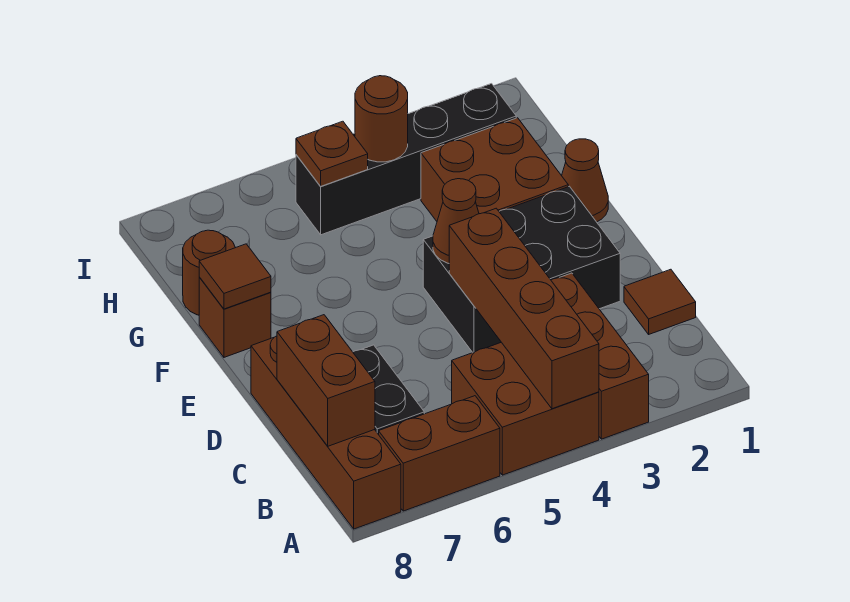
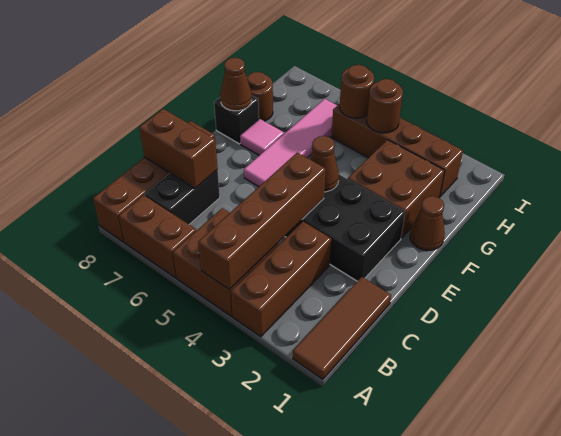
brown 1x2 brick [277,315,375,446] -> brown 1x2 brick turned to [139,109,218,188]
brown 1x1 tile [624,269,696,334] -> brown 1x3 tile [293,277,391,379]
none -> pink 1x4 tile [244,99,337,187]
none -> pink 1x1 tile [240,119,284,155]
brown 1x1 brick [199,277,271,357] -> black 1x1 brick [214,96,259,144]
brown 1x1 tile [199,244,271,309] -> brown 1x1 cone [220,58,252,111]
black 1x4 brick [296,84,516,235] -> brown 1x4 brick [331,104,463,197]
brown 1x1 plate [296,121,368,186] -> brown 1x1 round brick [340,65,374,118]

